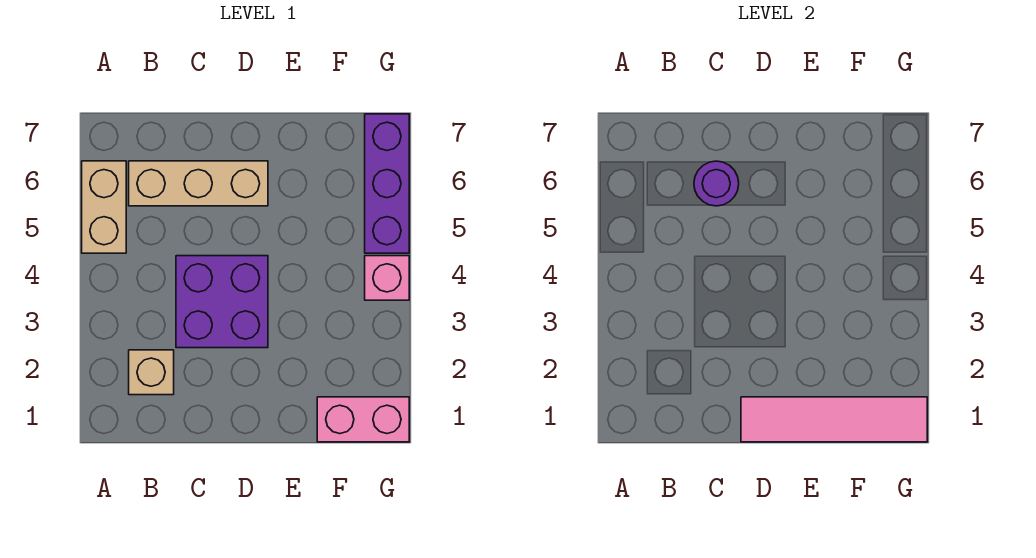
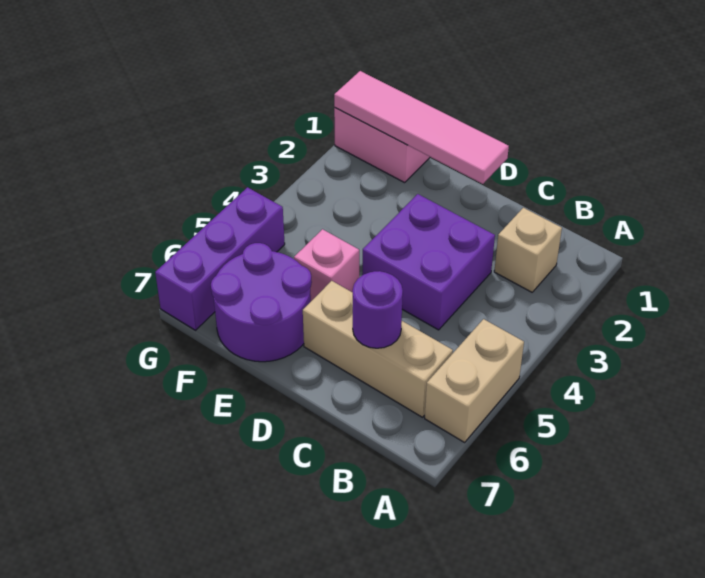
none -> purple 2x2 round brick [211,243,312,362]
pink 1x1 brick [365,256,409,300] -> pink 1x1 brick moved to [294,229,359,301]

